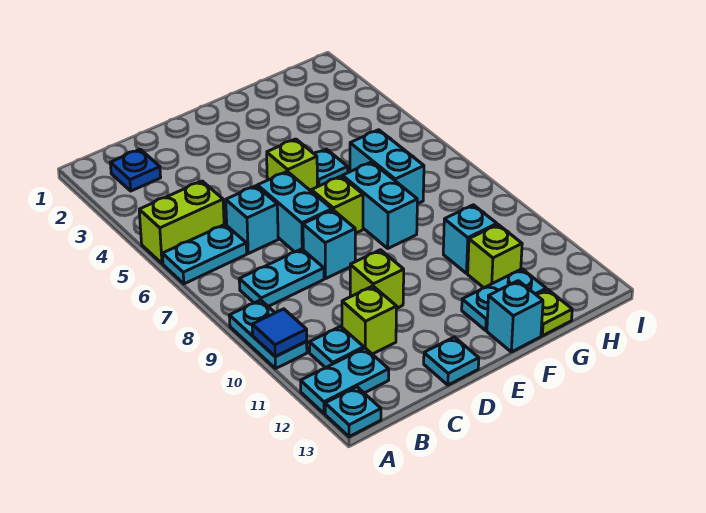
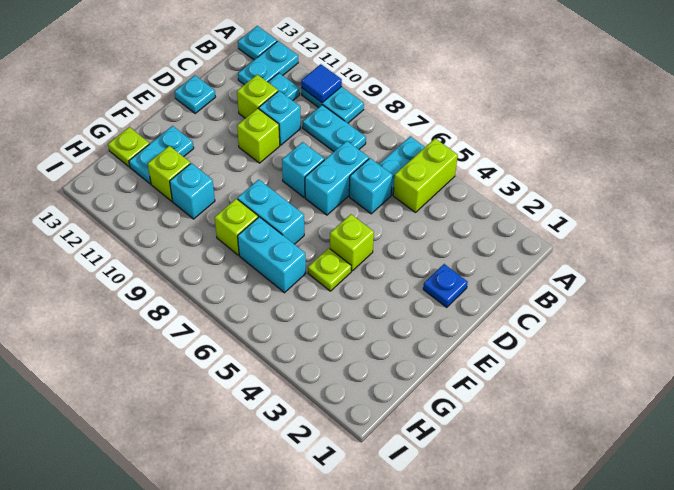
blue 1x1 plate [110,149,161,191] -> blue 1x1 plate moved to [423,264,468,307]
cyan 1x2 plate [239,249,324,306] -> cyan 1x2 plate turned to [303,105,366,151]
cyan 1x2 brick [257,171,332,252] -> cyan 1x2 brick turned to [305,141,369,215]
lime 1x1 brick [311,176,363,233] -> lime 1x1 brick moved to [215,199,258,255]
cyan 1x1 plate [314,149,348,187] -> lime 1x1 plate [308,248,351,291]
cyan 1x1 brick [487,281,543,352] -> cyan 1x1 brick moved to [259,91,301,145]

